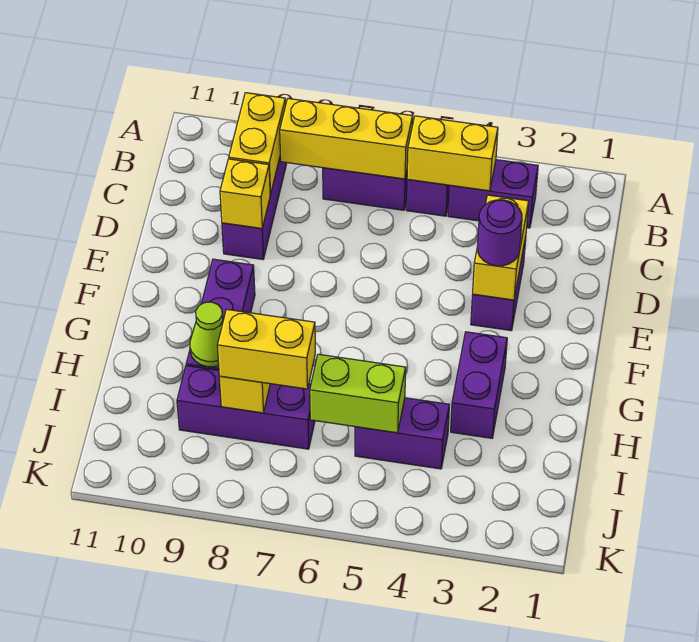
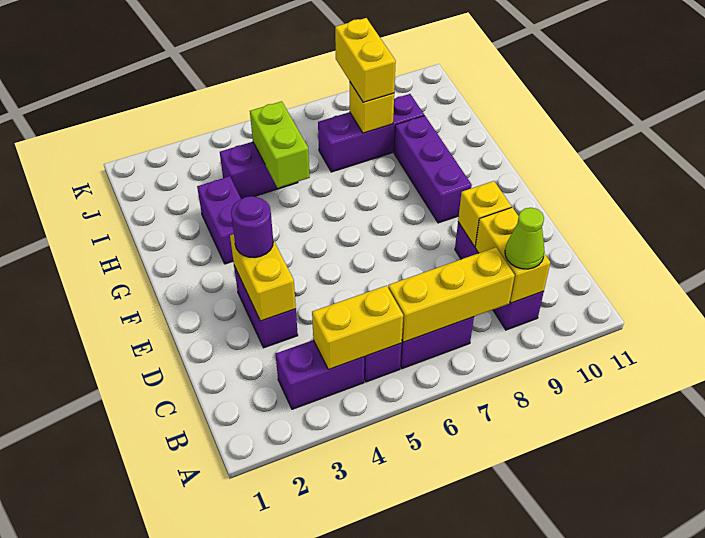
lime 1x1 cone [190,302,223,367] -> lime 1x1 cone moved to [505,208,545,269]
lime 1x2 brick [310,354,406,433] -> lime 1x2 brick turned to [250,101,310,188]
yellow 1x2 brick [217,309,315,389] -> yellow 1x2 brick turned to [335,18,396,102]

